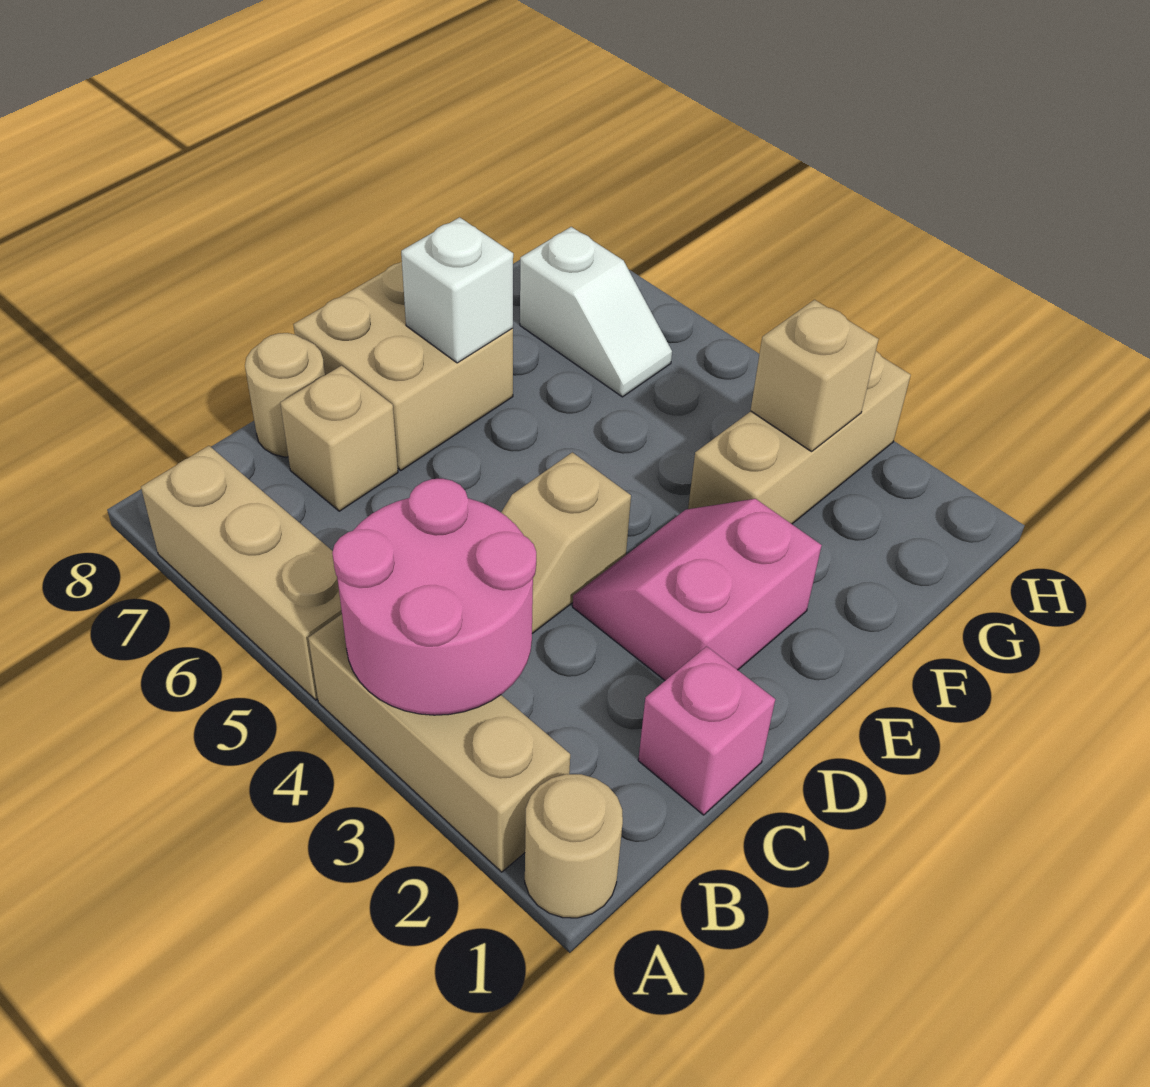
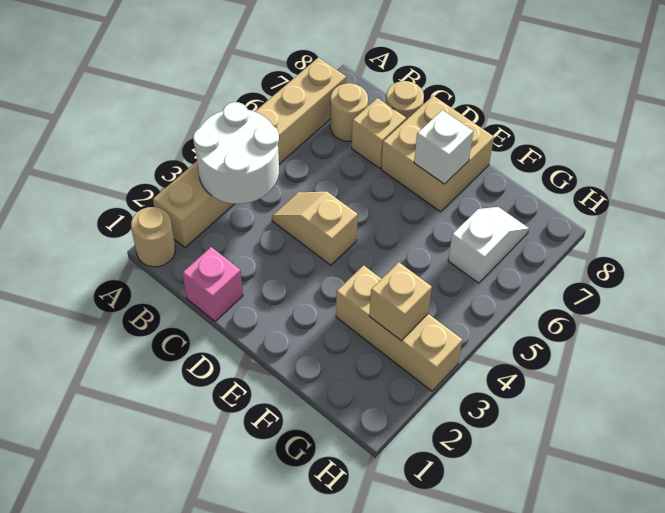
pink 2x2 round brick [332,479,536,715] -> white 2x2 round brick [193,102,279,204]
none -> tan 1x1 round brick [330,83,368,142]
pink 2x2 slope [573,499,822,680] -> none
white 1x2 slope [520,227,672,397] -> white 1x2 slope turned to [448,207,529,283]

